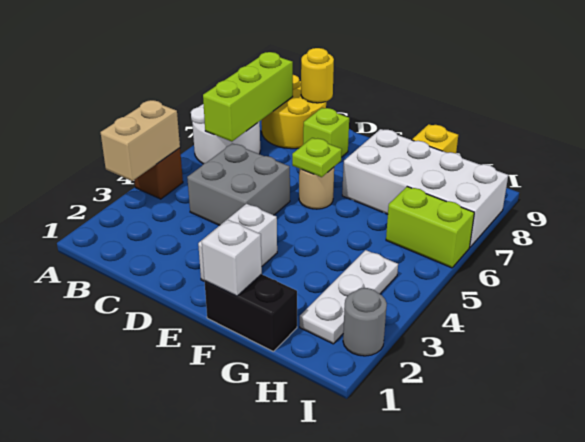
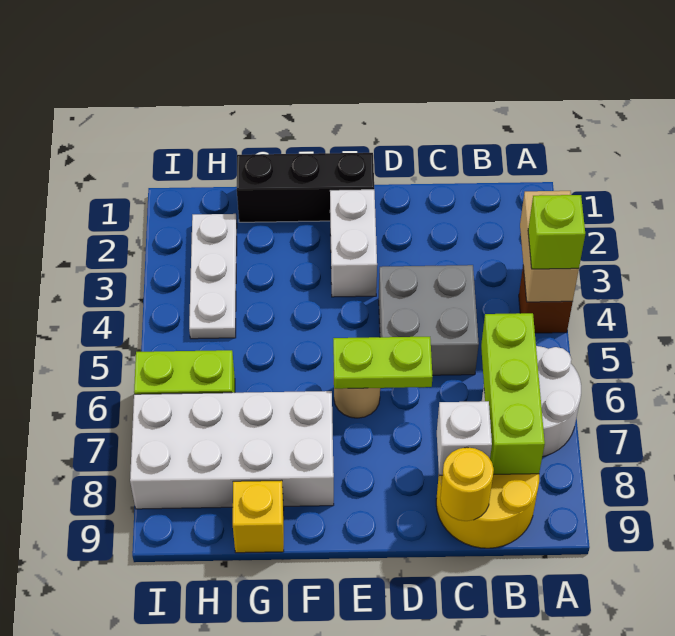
lime 1x1 brick [303,108,349,157] -> lime 1x1 brick moved to [528,195,585,269]
lime 1x1 plate [292,138,342,177] -> lime 1x2 plate [333,337,433,389]
black 1x2 brick [205,274,297,351] -> black 1x3 brick [237,153,374,222]
white 1x1 brick [202,220,262,296] -> white 1x1 brick moved to [437,401,492,475]
grey 1x1 round brick [343,288,387,356] -> none

